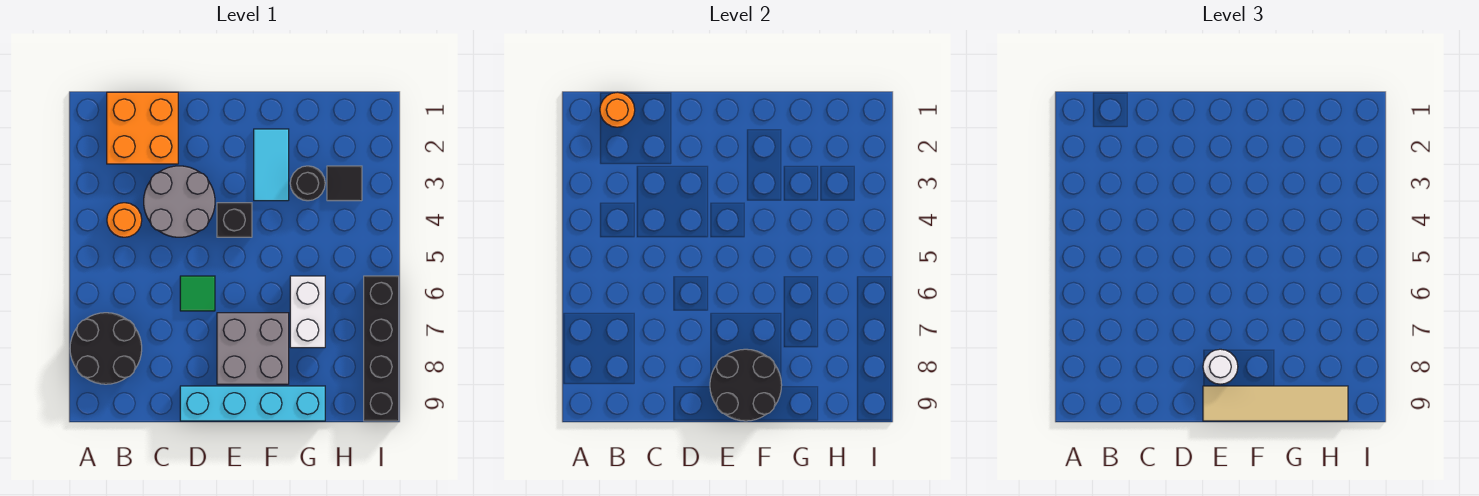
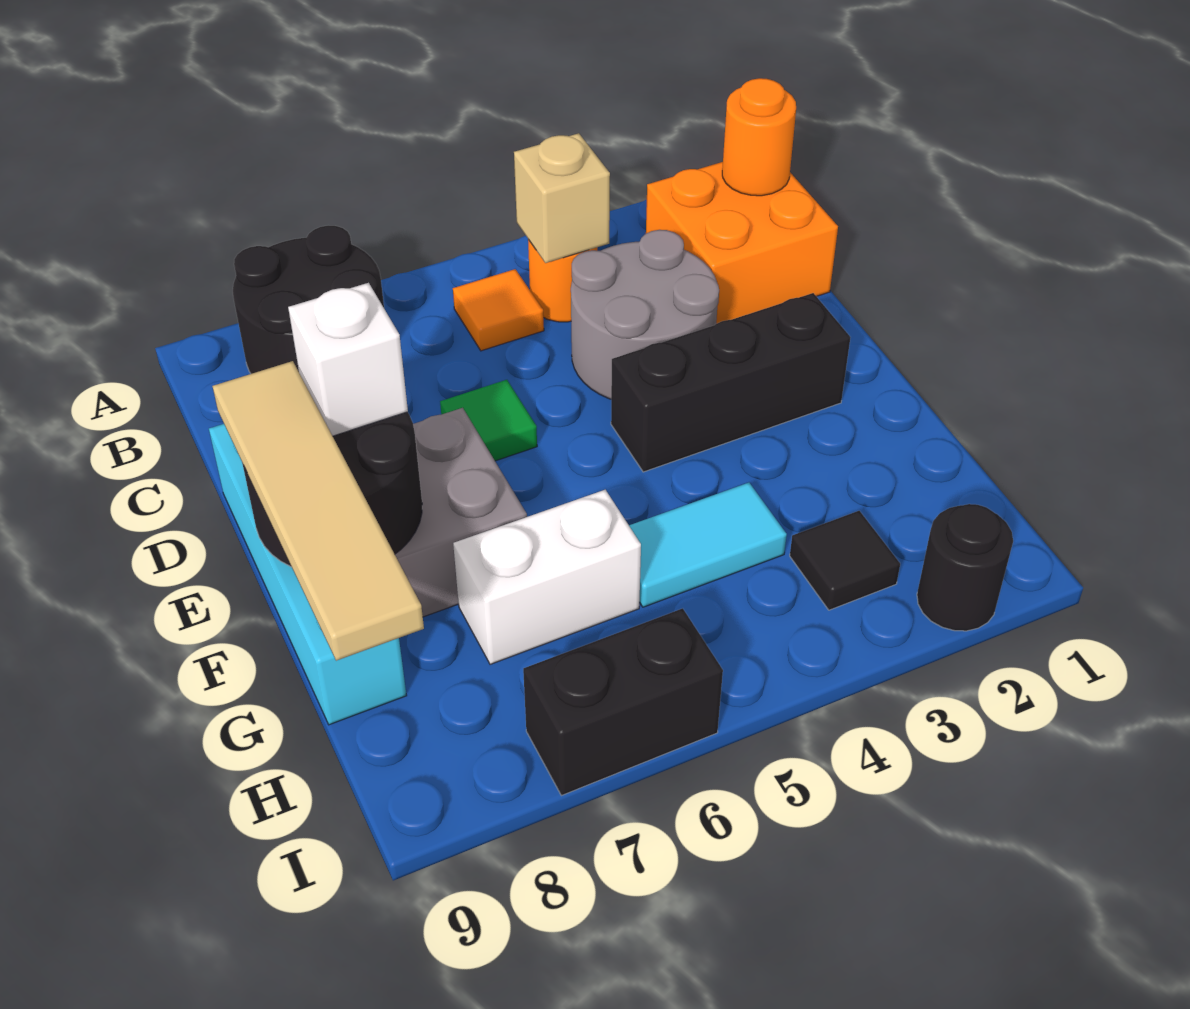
none -> tan 1x1 brick [514,133,610,263]
none -> orange 1x1 tile [453,269,544,351]
black 1x1 brick [217,203,252,237] -> black 1x3 brick [611,293,851,472]
white 1x1 round brick [1203,349,1238,384] -> white 1x1 brick [288,283,408,436]
cyan 1x2 tile [254,129,289,201] -> cyan 1x2 tile moved to [629,483,787,607]
black 1x1 round brick [290,166,325,201] -> black 1x1 round brick moved to [917,504,1013,631]
black 1x4 brick [364,276,399,421] -> black 1x2 brick [523,608,723,796]

